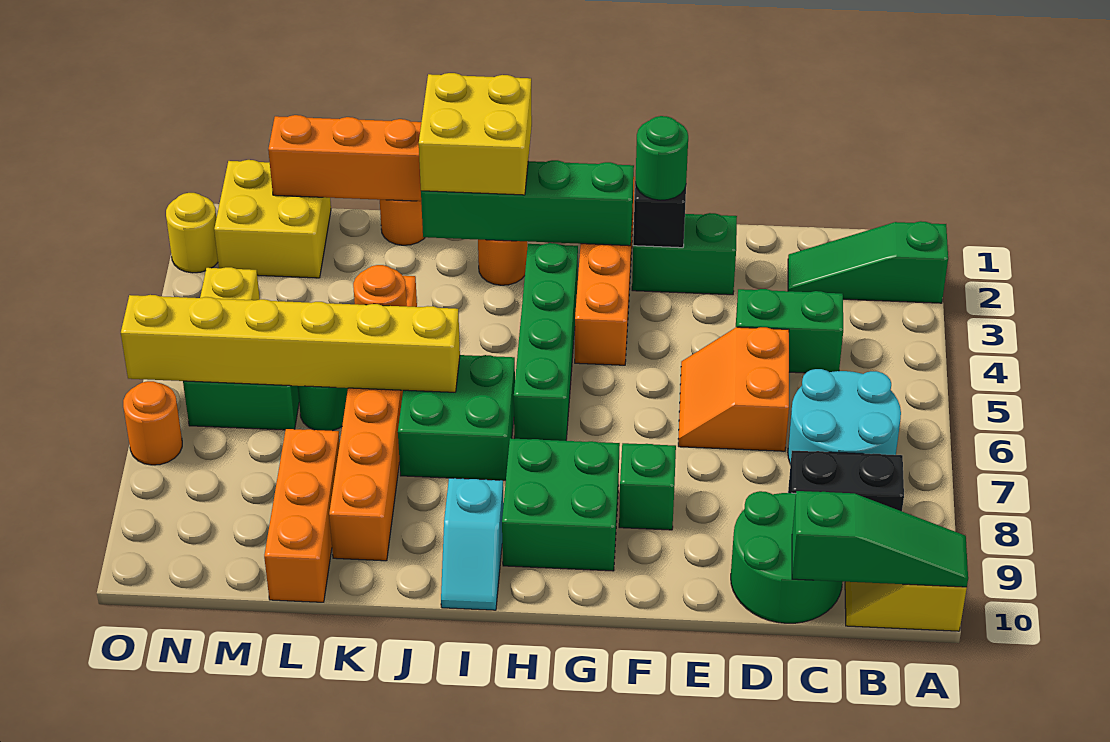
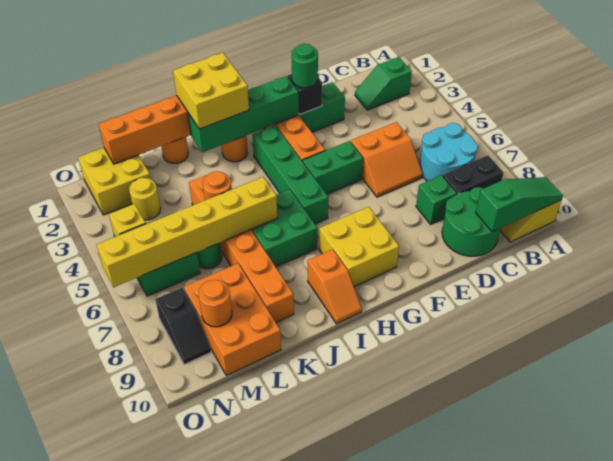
green 1x3 slope [788,221,948,303] -> green 1x2 slope [355,57,412,110]
green 1x2 brick [736,289,843,373] -> green 1x2 brick moved to [303,141,363,194]
orange 2x2 slope [678,327,789,451] -> orange 2x2 slope turned to [351,122,423,197]
green 1x1 brick [619,443,676,530] -> green 1x1 brick moved to [416,175,457,224]
green 2x2 brick [502,438,620,571] -> yellow 2x2 brick [319,207,399,287]
cyan 1x2 slope [441,478,504,610] -> orange 1x2 slope [308,249,362,324]
orange 1x3 brick [264,429,340,602] -> orange 2x3 brick [184,263,281,375]
none -> black 1x2 slope [155,287,211,365]
yellow 1x1 round brick [166,193,218,273] -> yellow 1x1 round brick moved to [129,178,161,220]
orange 1x1 round brick [123,381,182,465] -> orange 1x1 round brick moved to [199,280,232,327]

